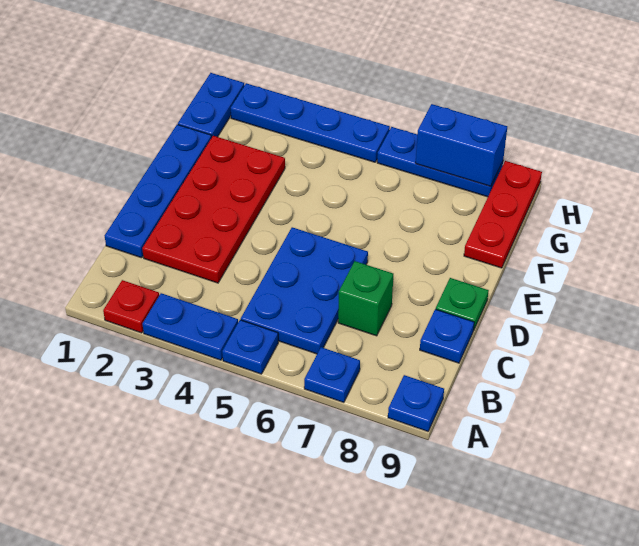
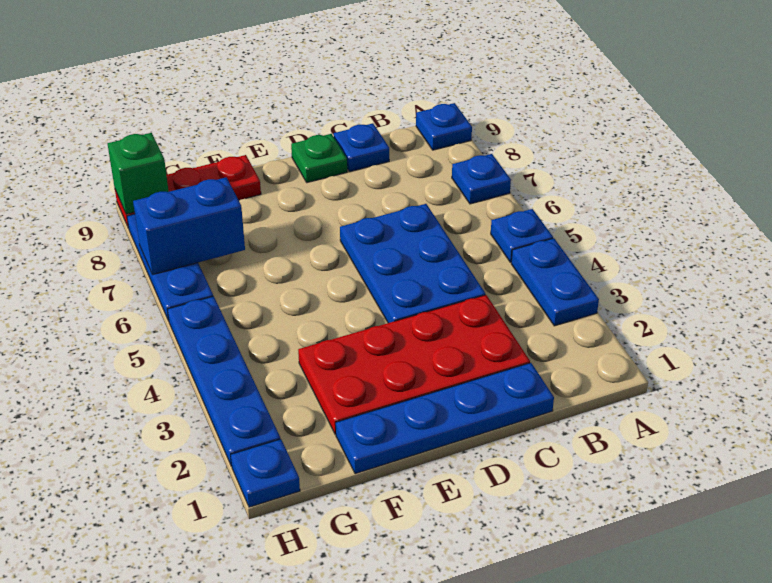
red 1x1 plate [103,280,159,333] -> none
blue 2x3 plate [241,227,368,354] -> blue 2x3 plate turned to [340,204,485,323]
green 1x1 brick [338,261,393,336] -> green 1x1 brick moved to [107,133,169,214]
blue 1x2 plate [178,73,244,138] -> blue 1x1 plate [231,439,300,507]
blue 1x2 brick [416,104,507,186] -> blue 1x2 brick turned to [133,177,245,275]

